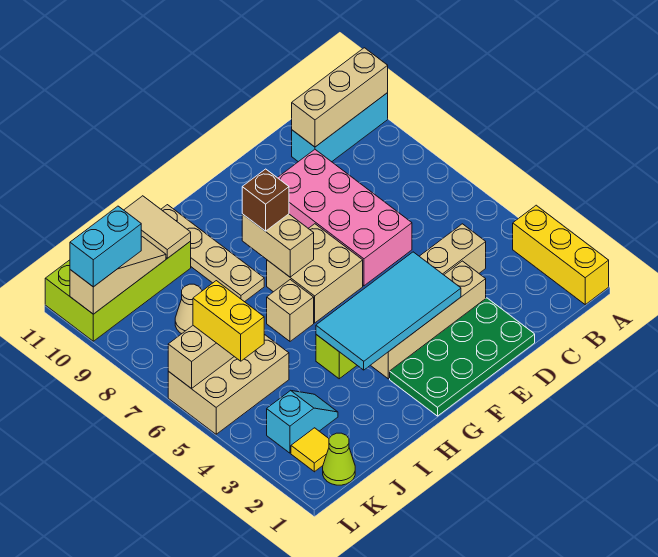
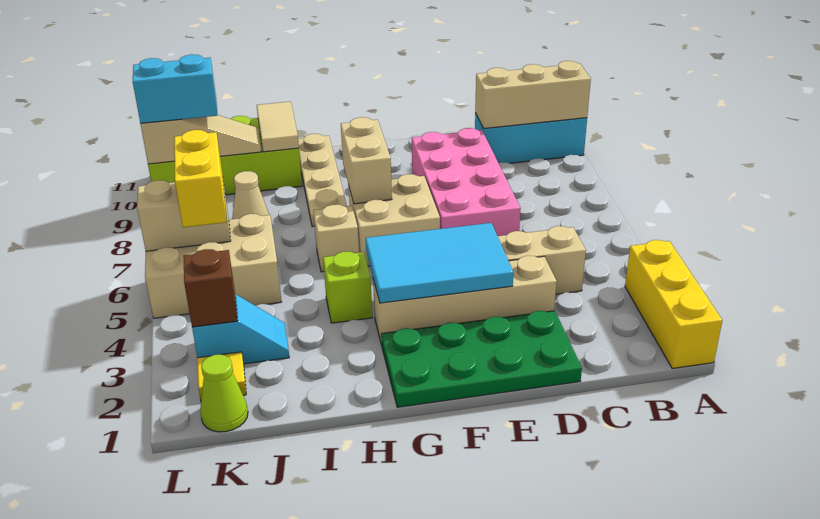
cyan 2x4 tile [316,252,461,370] -> cyan 2x3 tile [366,223,513,303]
brown 1x1 brick [242,169,289,231] -> brown 1x1 brick moved to [183,249,237,327]

